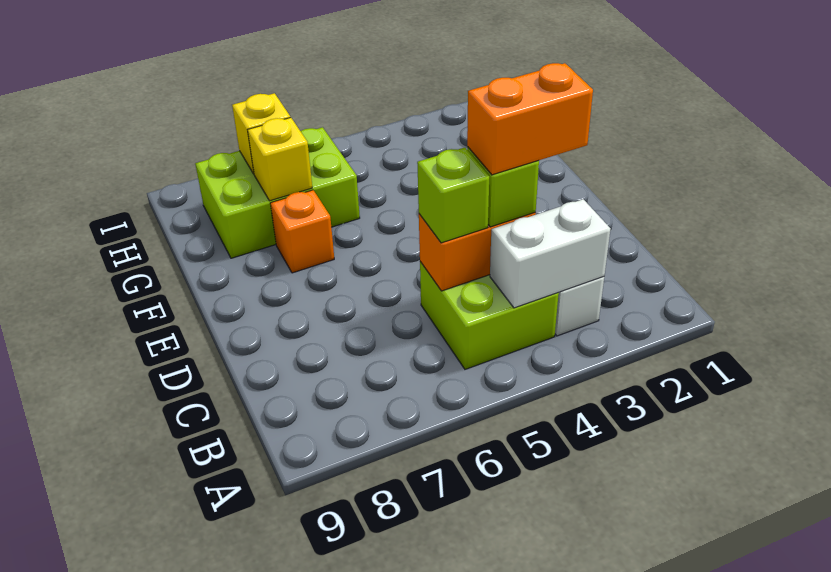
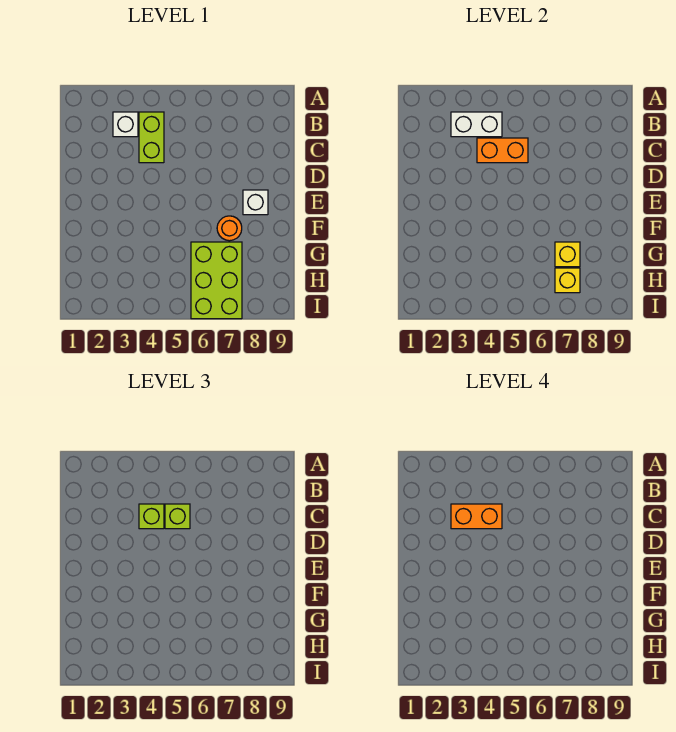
lime 2x2 brick [420,262,559,369] -> lime 1x2 brick [139,112,164,163]
none -> white 1x1 brick [243,190,268,215]
orange 1x1 brick [270,190,334,273] -> orange 1x1 round brick [217,216,242,241]
lime 2x3 brick [195,127,360,258] -> lime 2x3 brick turned to [191,242,242,319]

